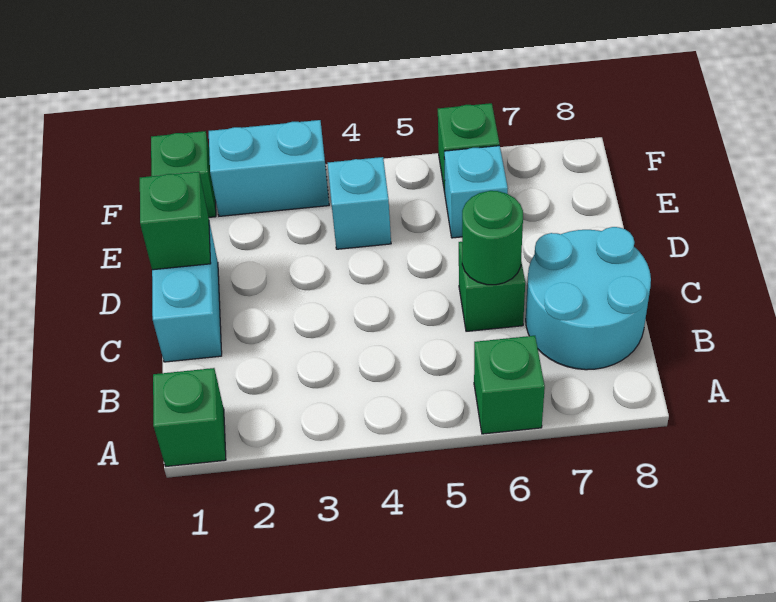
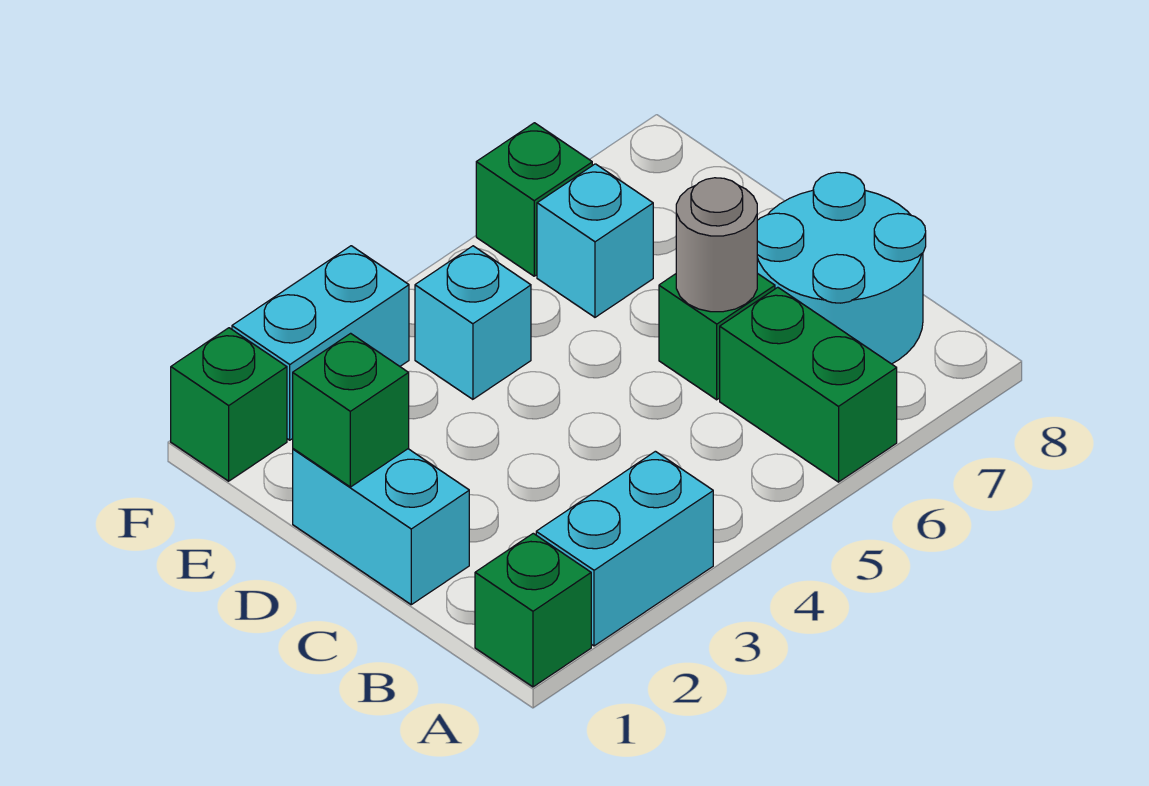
none -> cyan 1x2 brick [536,451,713,646]
green 1x1 brick [474,336,545,434] -> green 1x2 brick [720,287,897,482]
green 1x1 round brick [462,191,523,285] -> grey 1x1 round brick [676,178,757,312]

